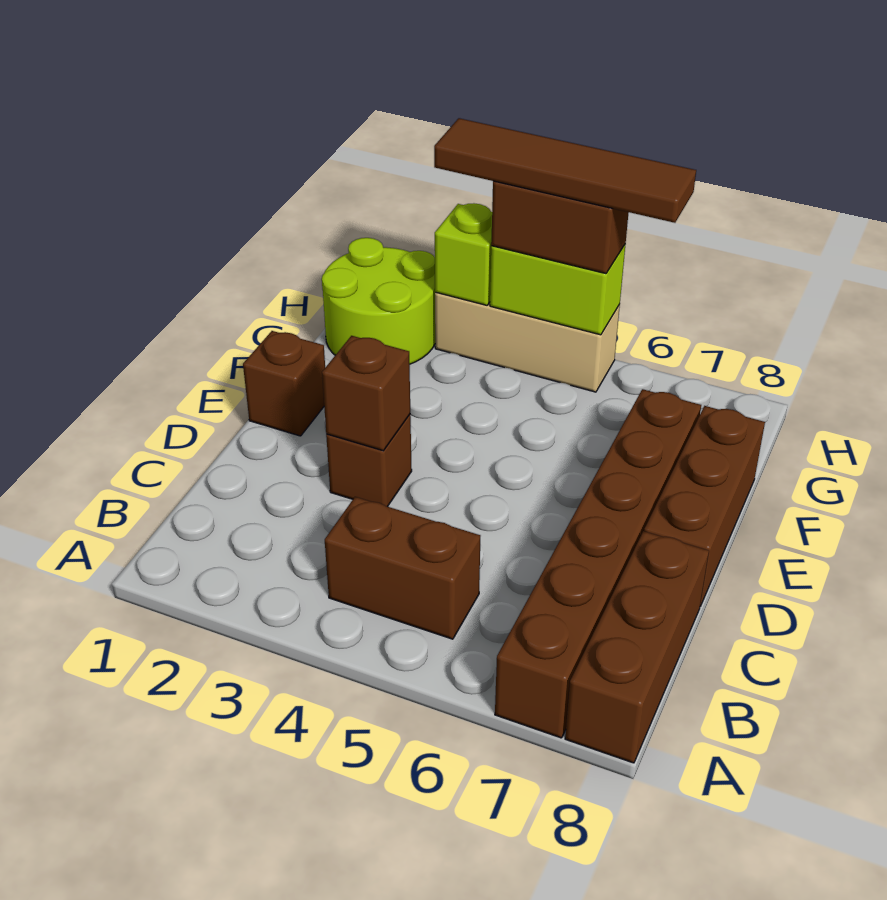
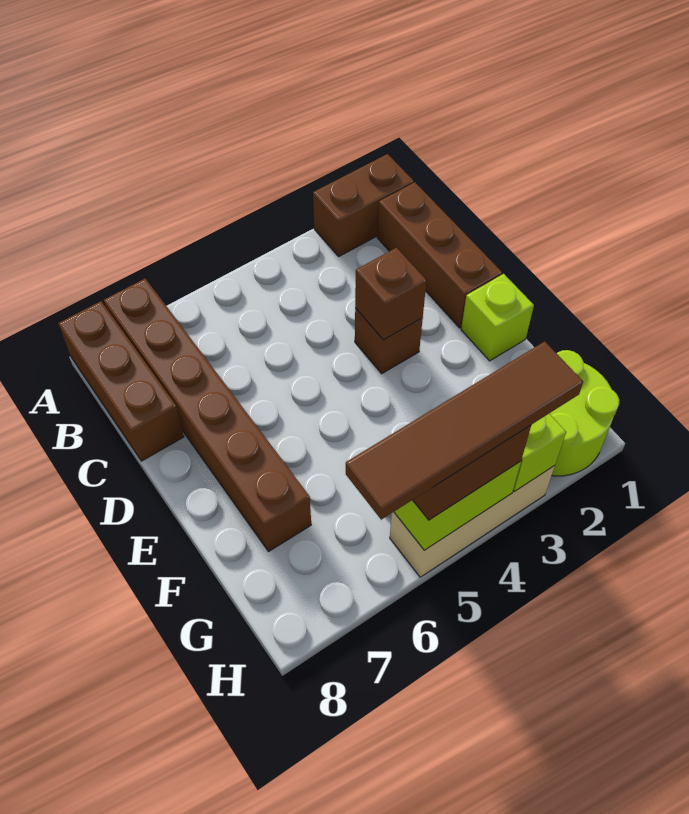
brown 1x2 brick [325,497,480,639] -> brown 1x2 brick moved to [313,154,414,256]
brown 1x3 brick [644,406,765,606] -> brown 1x3 brick moved to [377,182,502,328]
brown 1x1 brick [243,331,325,436] -> lime 1x1 brick [461,274,534,361]

